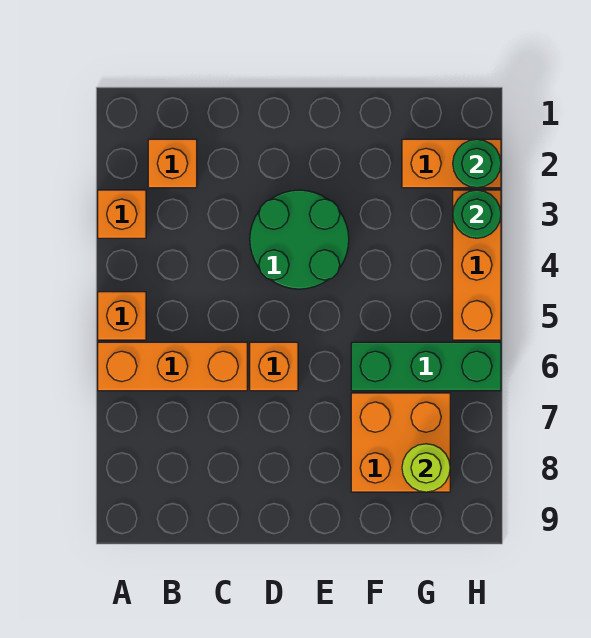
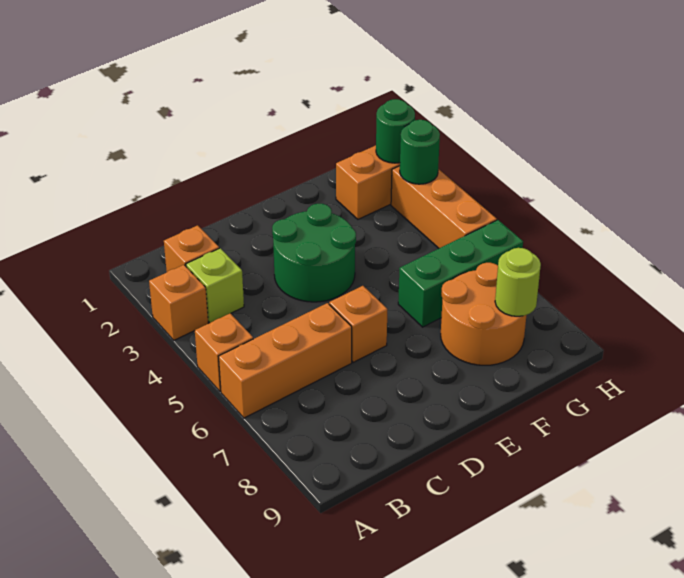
none -> lime 1x1 brick [186,248,244,323]
orange 2x2 brick [351,393,450,492] -> orange 2x2 round brick [441,263,526,365]

